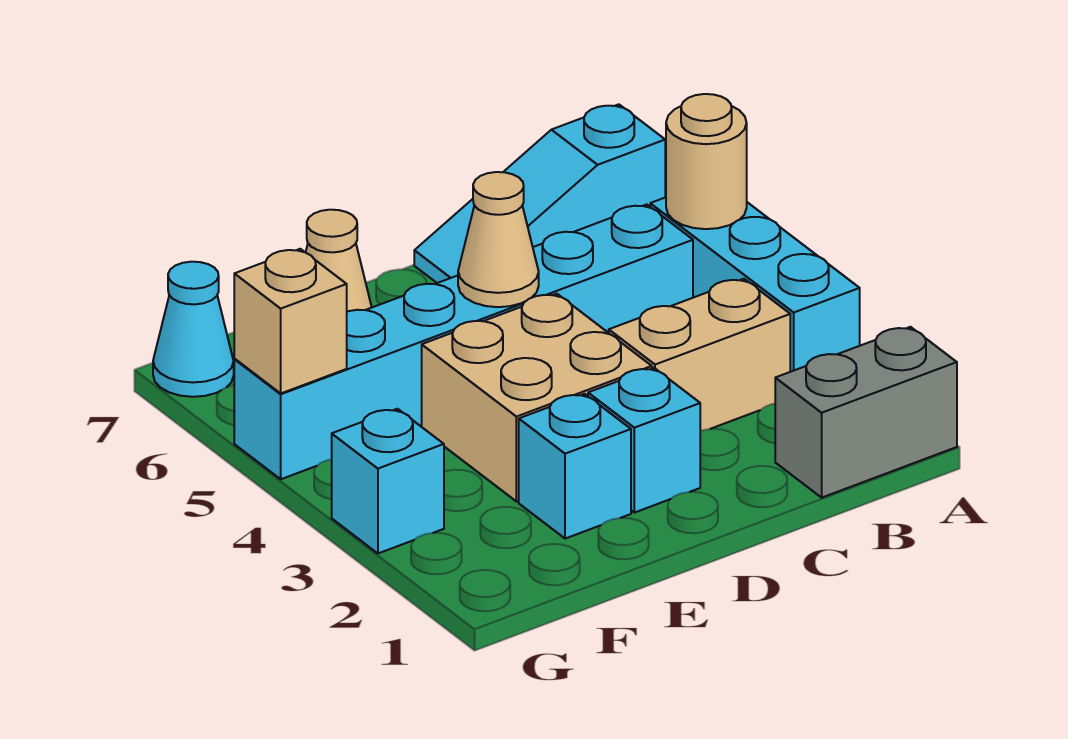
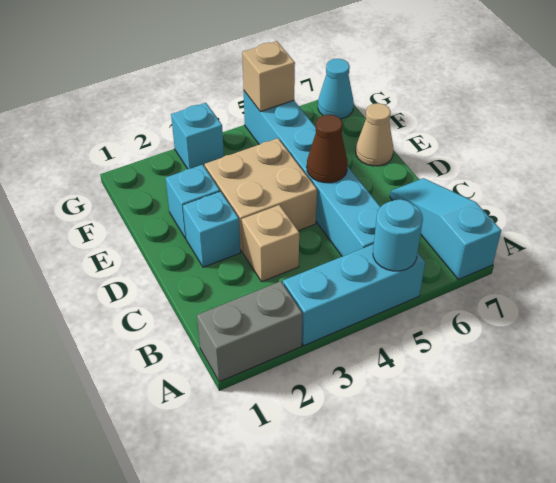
grey 1x2 brick [775,327,957,497] -> grey 1x2 brick turned to [197,281,303,382]
tan 1x1 round brick [666,94,747,229] -> cyan 1x1 round brick [373,199,423,271]
tan 1x2 brick [609,279,790,431] -> tan 1x1 brick [242,205,299,282]
tan 1x1 cone [458,172,539,307] -> brown 1x1 cone [307,115,348,183]

